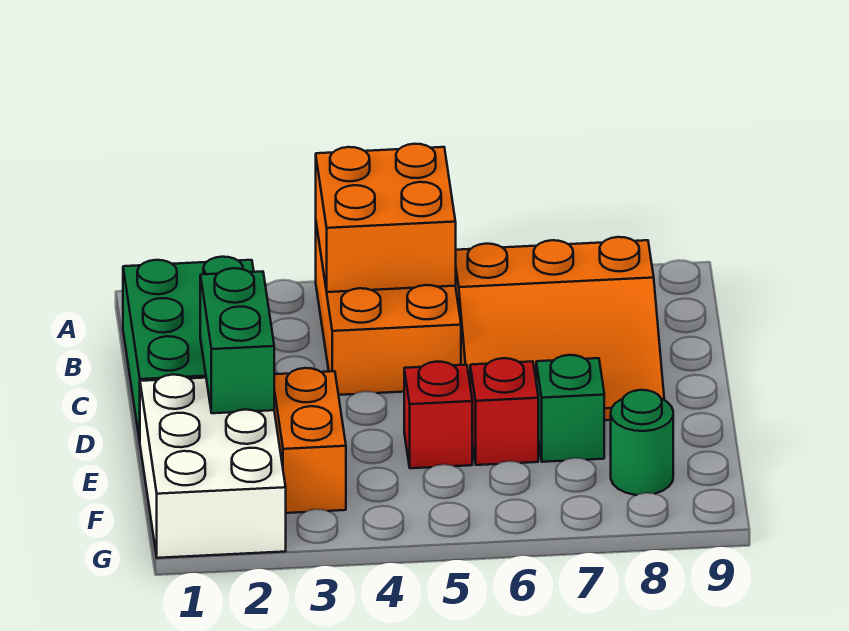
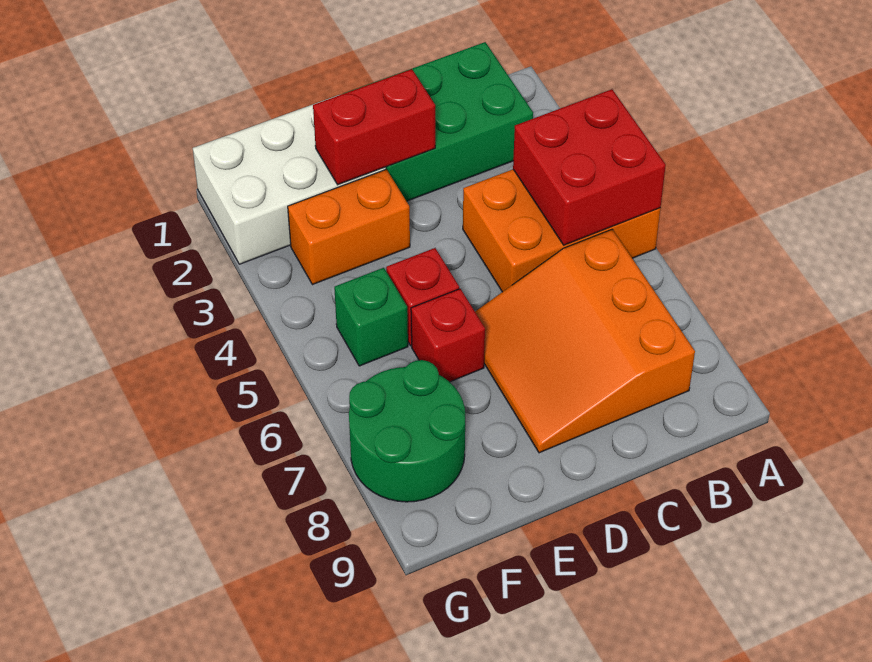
orange 2x2 brick [316,144,456,292] -> red 2x2 brick [513,89,666,245]
green 1x2 brick [200,268,274,413] -> red 1x2 brick [313,69,435,185]
green 1x1 brick [536,355,604,462] -> green 1x1 brick moved to [334,268,408,366]
green 1x1 round brick [611,390,673,495] -> green 2x2 round brick [349,360,465,502]

